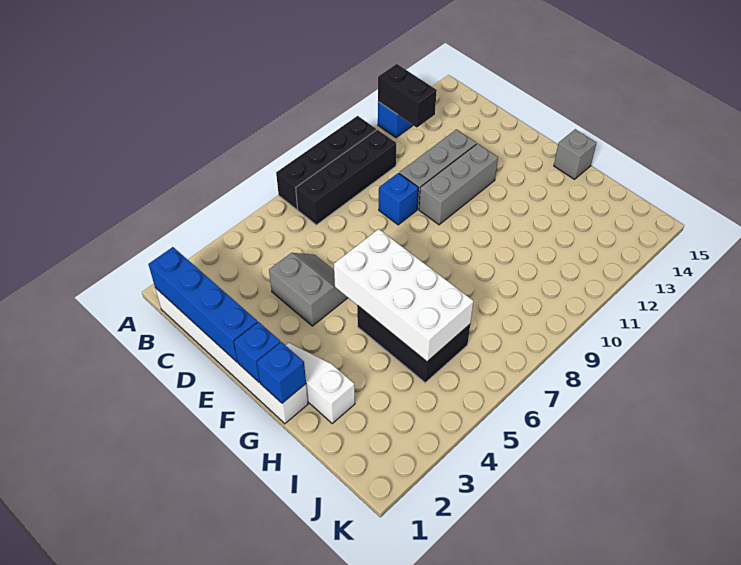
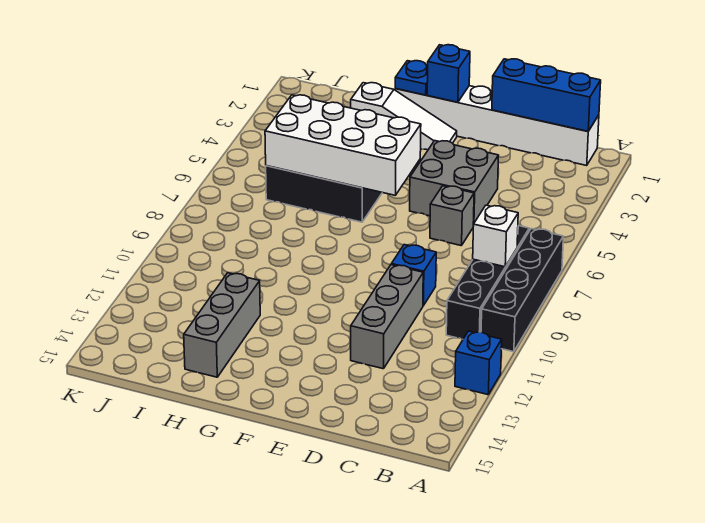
black 1x2 brick [378,64,437,128] -> none
blue 1x4 brick [148,247,258,362] -> blue 1x3 brick [492,59,601,131]
none -> white 1x1 brick [473,205,518,267]
grey 2x2 slope [269,253,348,326] -> grey 2x2 brick [410,141,499,226]
grey 1x3 brick [419,143,498,225] -> grey 1x3 brick moved to [184,273,260,377]
blue 1x1 brick [257,342,306,403] -> blue 1x1 plate [395,61,428,95]
grey 1x1 brick [554,129,596,179] -> grey 1x1 brick moved to [430,186,474,246]

